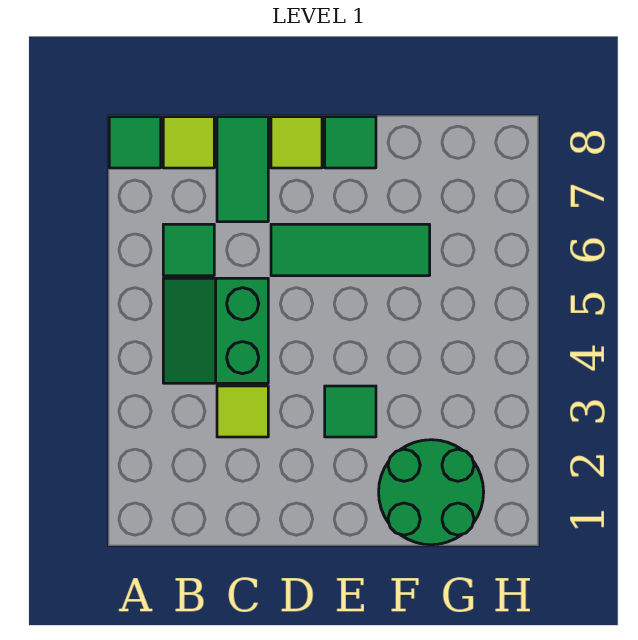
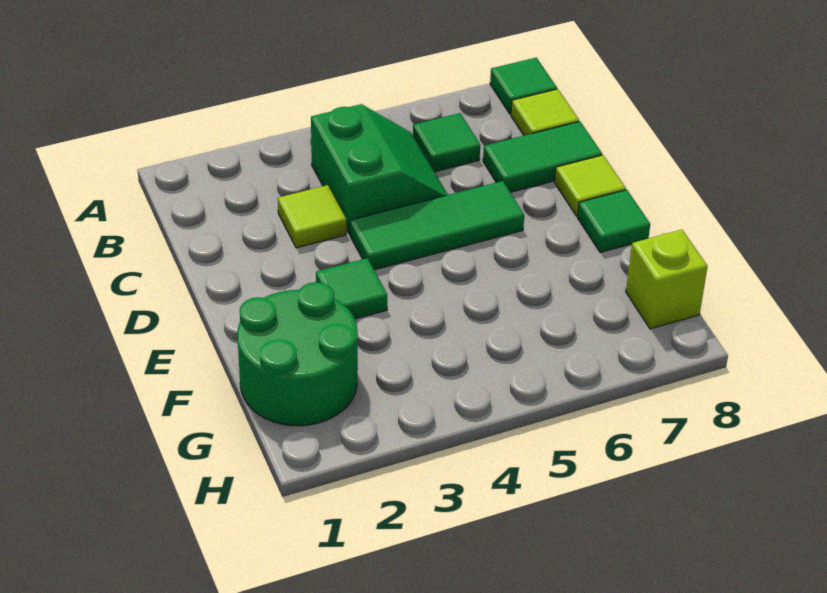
green 2x2 slope [163,278,268,383] -> green 2x2 slope turned to [311,104,448,234]
green 1x3 tile [271,224,430,276] -> green 1x3 tile turned to [350,181,524,270]
none -> lime 1x1 brick [626,230,708,329]

